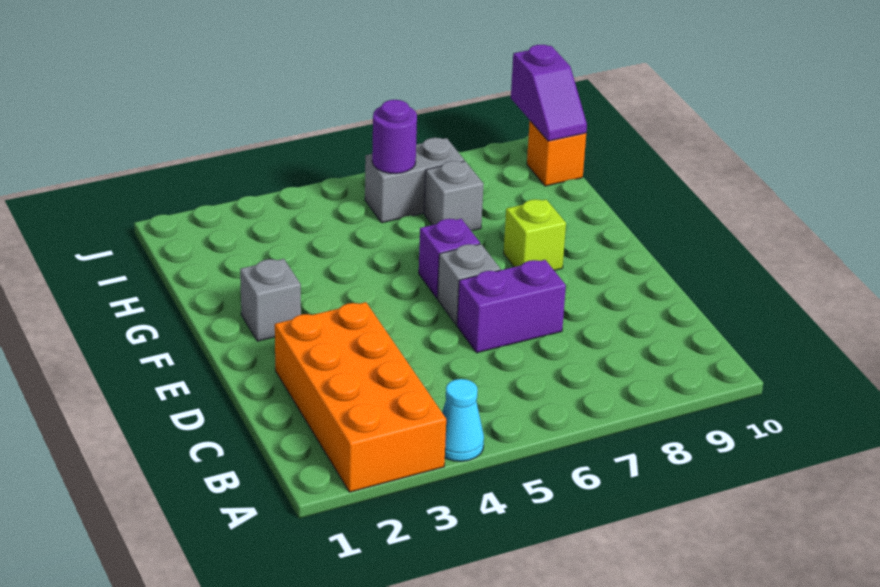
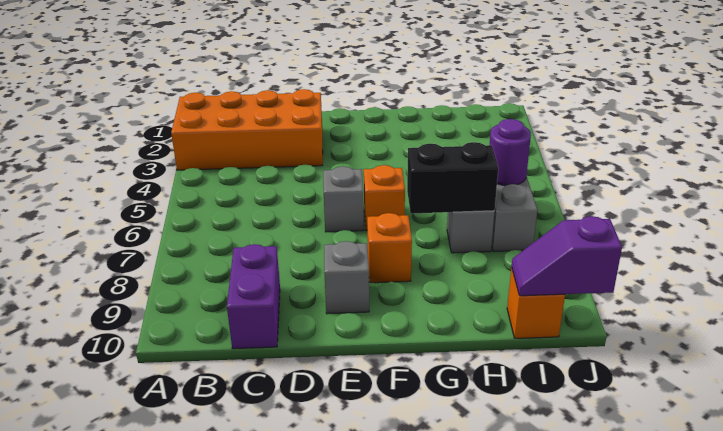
cyan 1x1 cone [442,379,484,461] -> none
purple 1x2 brick [457,260,566,353] -> purple 1x2 brick moved to [227,244,280,349]
grey 1x1 brick [240,259,301,341] -> grey 1x1 brick moved to [324,241,369,314]
purple 1x1 brick [419,219,480,298] -> orange 1x1 brick [364,165,405,231]
lime 1x1 brick [504,199,566,270] -> orange 1x1 brick [367,213,412,283]
none -> black 1x2 brick [407,142,498,214]

